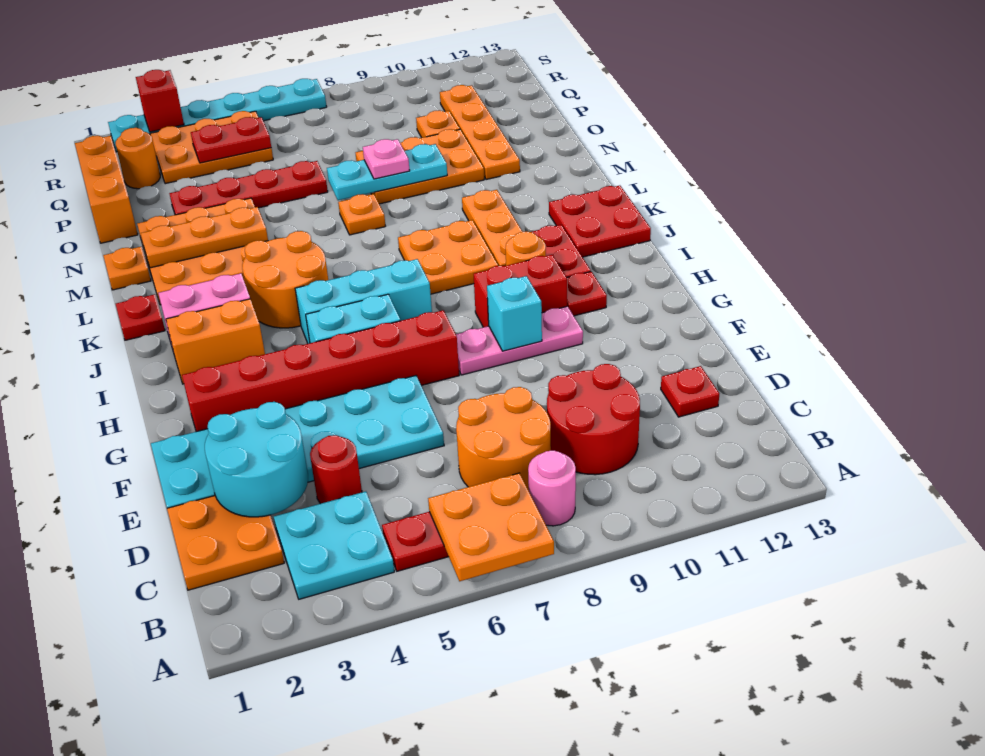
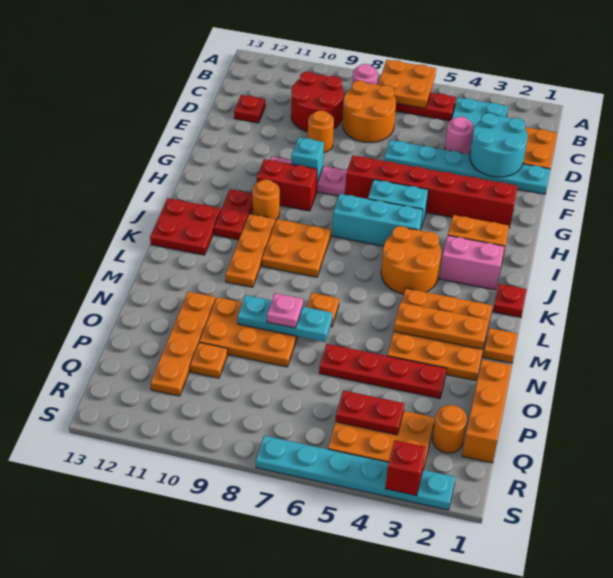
red 1x1 round brick [310,435,362,504] -> pink 1x1 round brick [445,117,473,154]
cyan 2x6 plate [151,376,444,508] -> cyan 1x6 plate [384,140,550,194]
none -> orange 1x1 round brick [308,111,334,152]
red 1x1 plate [567,272,607,316] -> none

